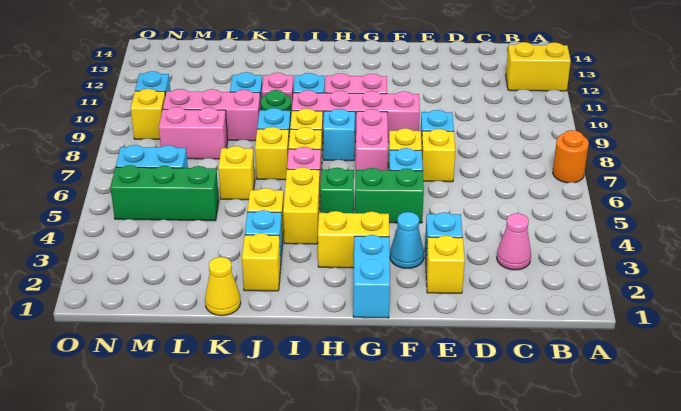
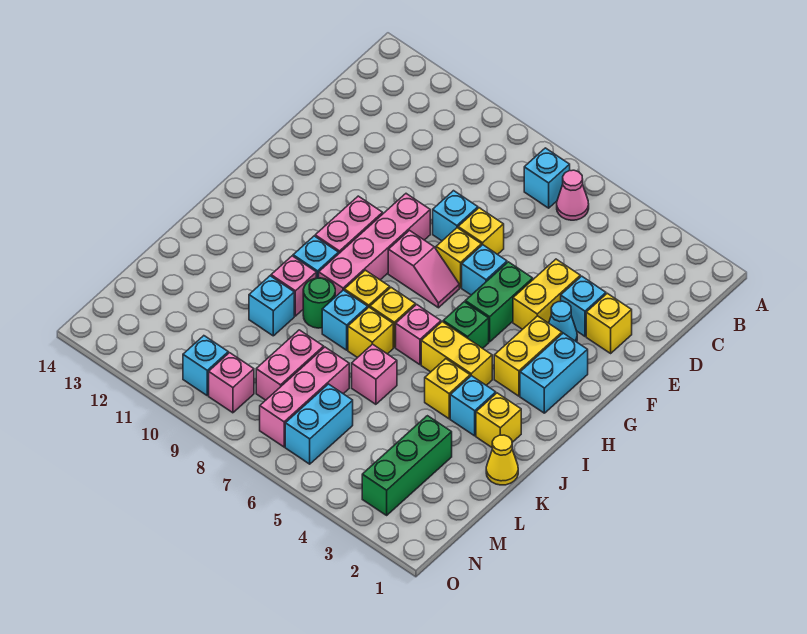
orange 1x1 round brick [553,130,589,183] -> none
yellow 1x2 brick [506,42,571,91] -> yellow 1x2 brick moved to [513,259,580,329]
pink 1x1 cone [497,213,531,270] -> pink 1x1 cone moved to [557,170,589,220]
cyan 1x2 brick [353,235,390,318] -> cyan 1x2 brick turned to [520,333,588,413]
pink 1x2 brick [356,109,388,170] -> pink 1x2 slope [388,231,459,308]
cyan 1x1 brick [323,109,355,161] -> cyan 1x1 brick moved to [524,148,570,208]
yellow 1x1 brick [218,146,255,200] -> pink 1x1 brick [352,344,397,404]
pink 1x3 brick [163,89,261,141] -> pink 1x3 brick moved to [260,347,349,447]
green 1x3 brick [110,165,219,221] -> green 1x3 brick moved to [362,416,452,515]
yellow 1x1 brick [131,89,165,139] -> pink 1x1 brick [209,353,254,413]

